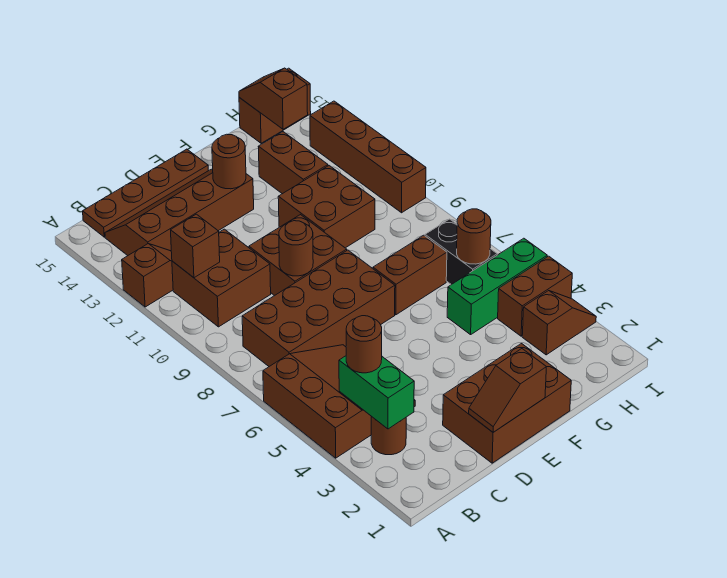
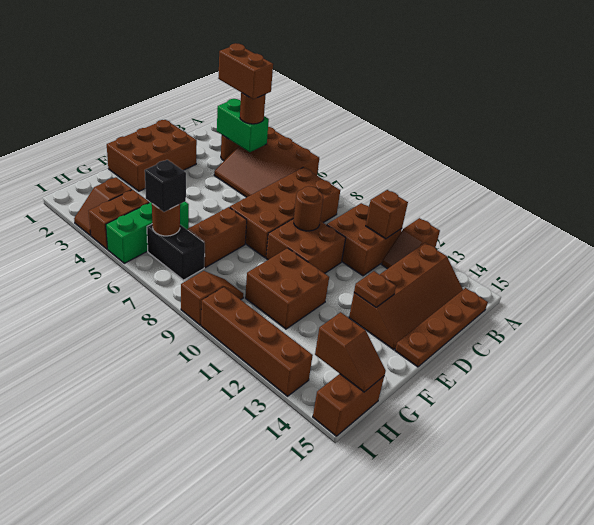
brown 1x2 slope [469,349,546,432] -> brown 1x2 slope moved to [181,271,243,325]
brown 1x1 round brick [212,134,246,189] -> brown 1x1 plate [354,271,396,307]
brown 1x2 brick [258,132,328,194] -> brown 1x2 brick moved to [218,43,273,99]
none -> black 1x1 brick [145,160,186,212]

